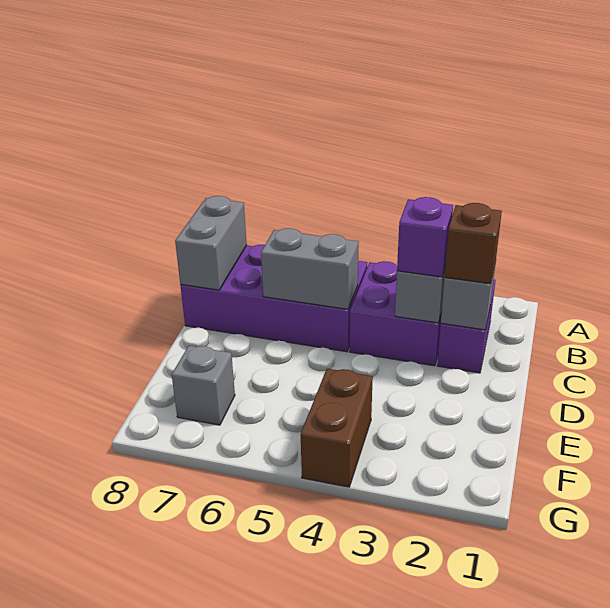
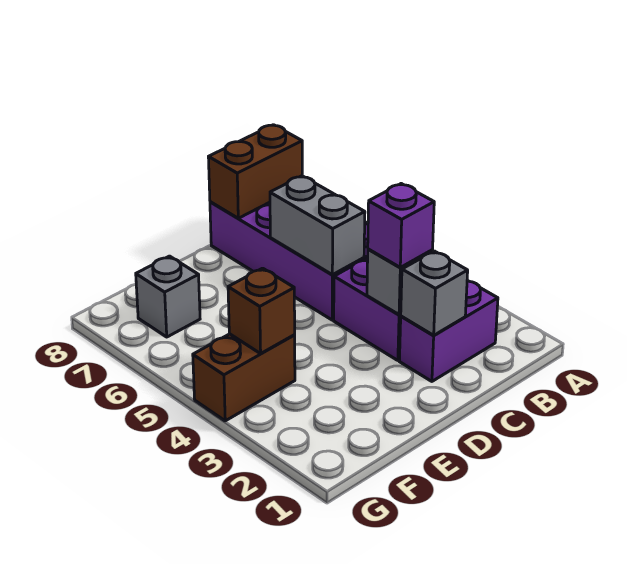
grey 1x2 brick [175,196,247,290] -> brown 1x2 brick [208,125,302,218]
brown 1x1 brick [445,203,502,284] -> brown 1x1 brick moved to [228,268,295,354]

